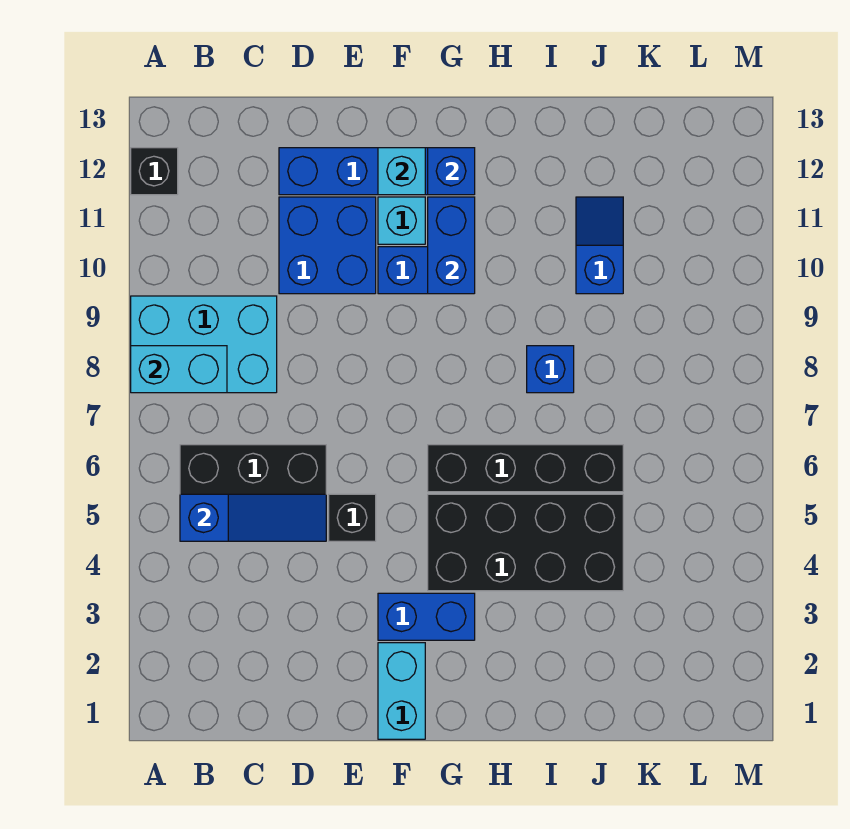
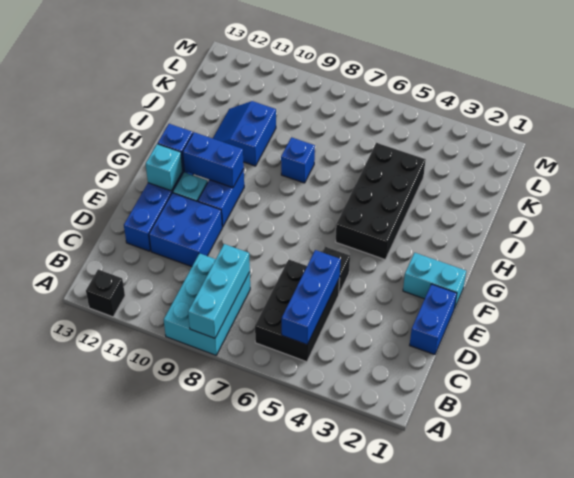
cyan 1x2 brick [131,346,227,393] -> cyan 1x3 brick [188,244,250,338]
blue 1x3 slope [180,494,326,541] -> blue 1x3 brick [282,250,341,345]
blue 1x2 brick [378,593,475,640] -> blue 1x2 brick moved to [410,284,457,355]
black 1x4 brick [428,445,623,492] -> none
blue 1x2 slope [576,197,623,294] -> blue 2x2 slope [213,101,276,166]

